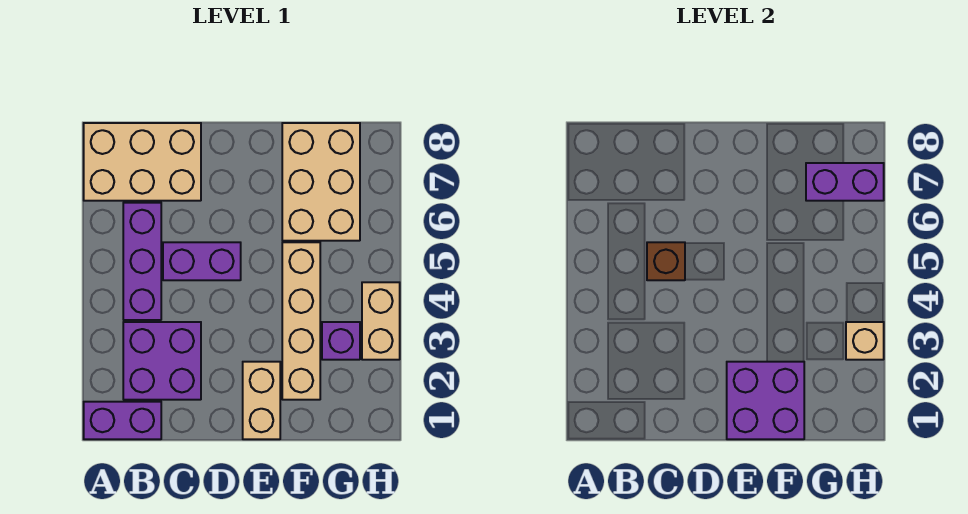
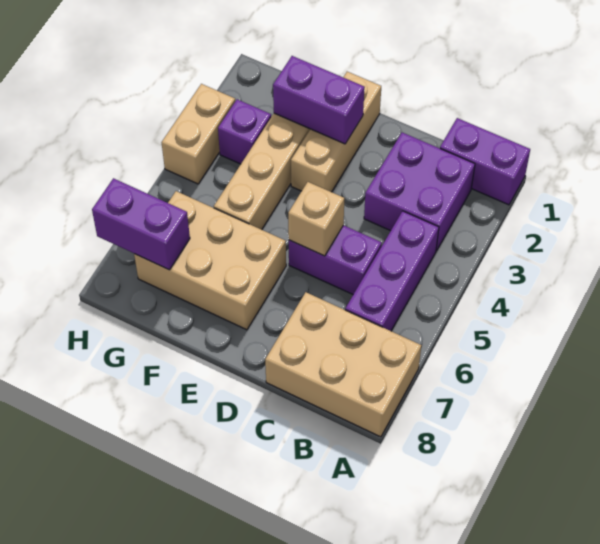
brown 1x1 brick [647,242,685,280] -> none
tan 1x2 brick [243,362,280,439] -> tan 1x3 brick [291,72,381,192]
purple 2x2 brick [727,362,804,439] -> purple 1x2 brick [273,56,365,144]
tan 2x3 brick [282,123,360,241] -> tan 2x3 brick turned to [134,191,286,330]
tan 1x1 brick [846,322,884,360] -> tan 1x1 brick moved to [288,182,344,256]

